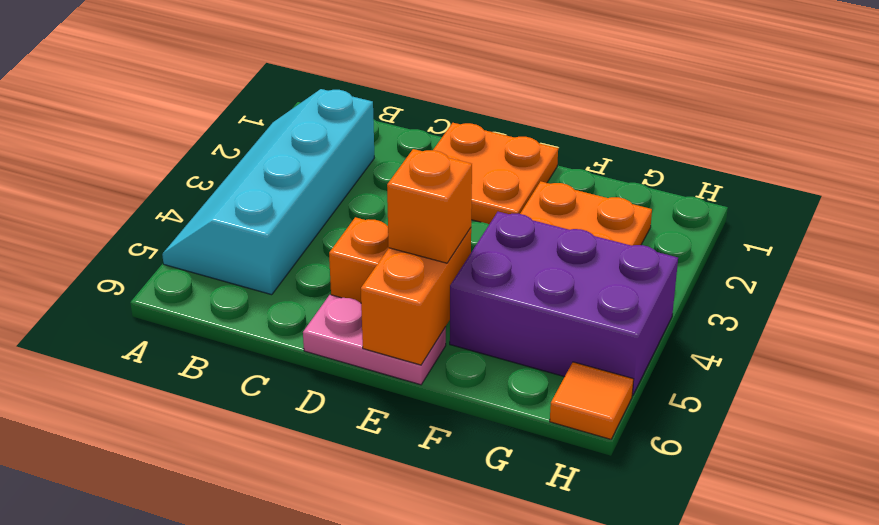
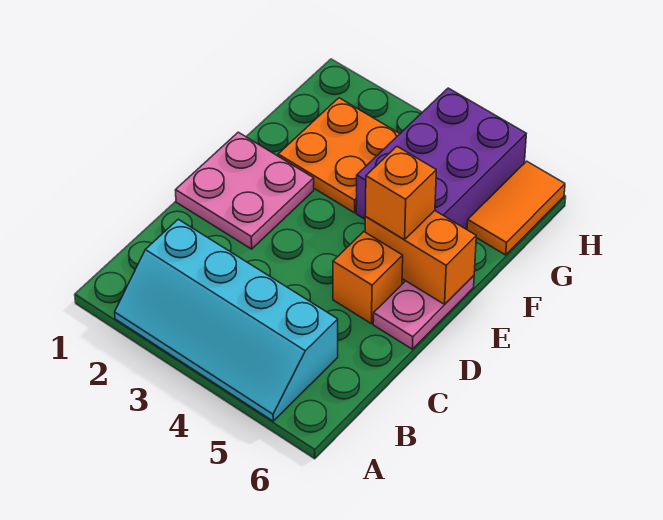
orange 2x2 plate [433,123,558,224] -> pink 2x2 plate [175,132,314,249]
orange 1x1 tile [550,362,634,439] -> orange 1x2 tile [467,161,565,255]

